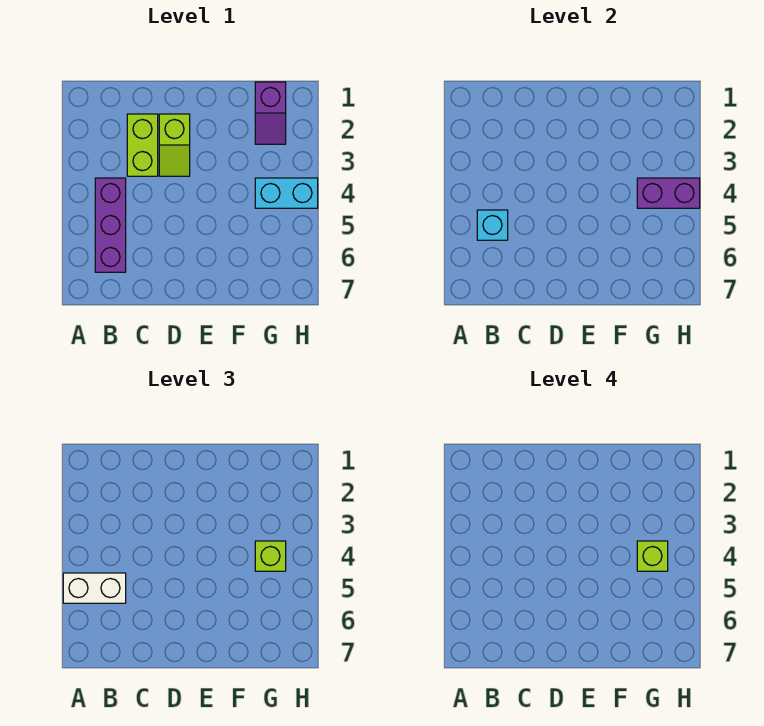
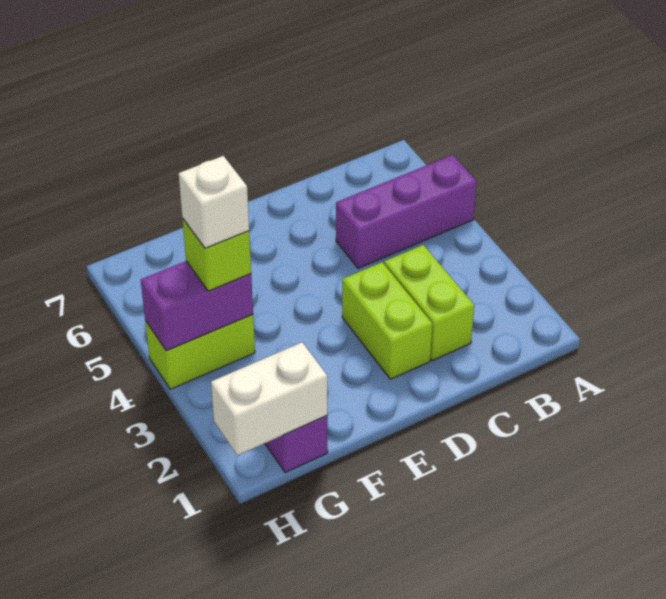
white 1x2 brick [63,573,126,603] -> white 1x2 brick moved to [211,342,327,455]
purple 1x3 brick [95,178,126,272] -> purple 1x3 brick turned to [336,155,477,268]
cyan 1x1 brick [477,210,508,240] -> none
lime 1x2 slope [159,114,190,176] -> lime 1x2 brick [342,262,432,379]
cyan 1x2 brick [255,178,318,208] -> lime 1x2 brick [145,314,255,389]
lime 1x1 brick [637,541,668,571] -> white 1x1 brick [179,156,249,248]

